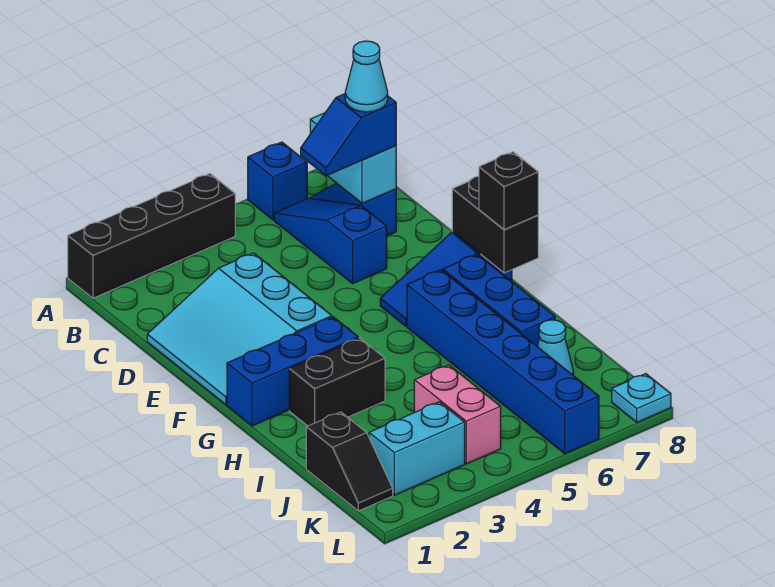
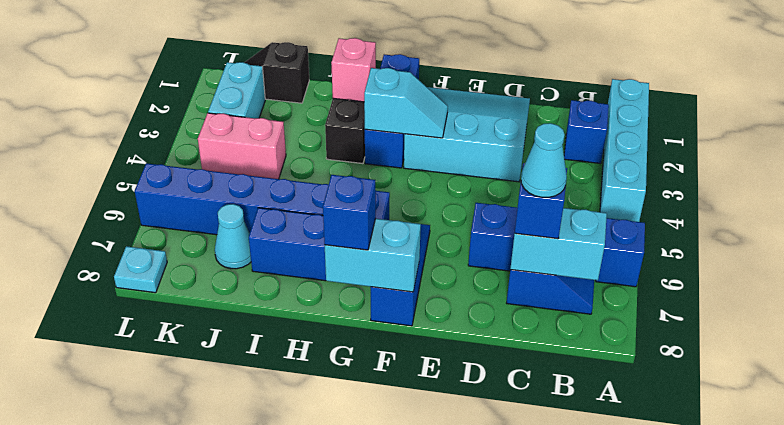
black 1x4 brick [68,174,235,298] -> cyan 1x4 brick [600,79,649,222]
none -> blue 1x1 brick [564,100,609,164]
none -> cyan 1x2 slope [364,68,448,138]
black 1x2 brick [452,176,538,273] -> cyan 1x2 brick [325,219,421,292]
black 1x1 brick [479,152,538,230] -> blue 1x1 brick [323,175,376,250]
none -> pink 1x1 brick [331,38,376,102]

